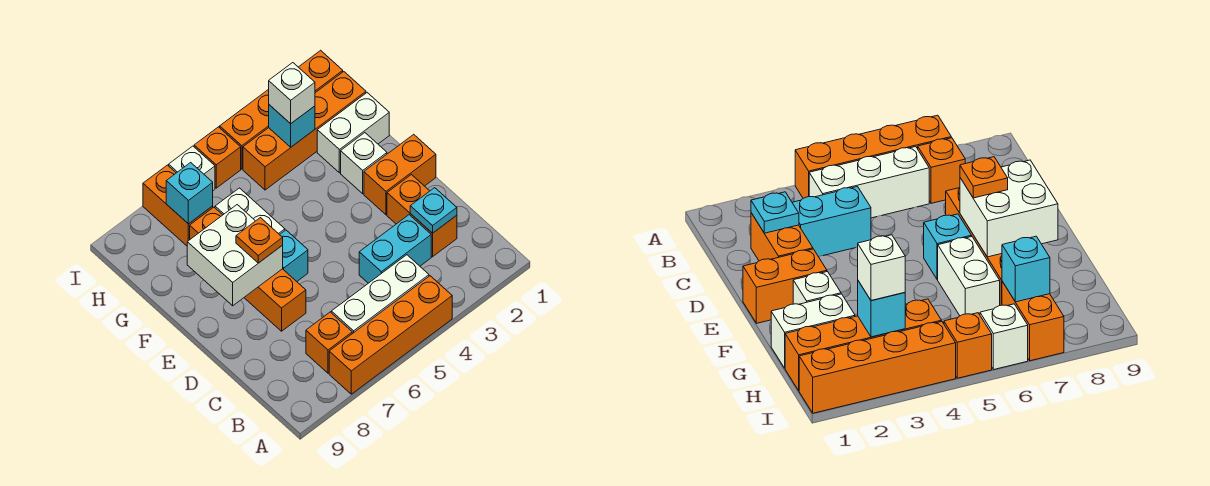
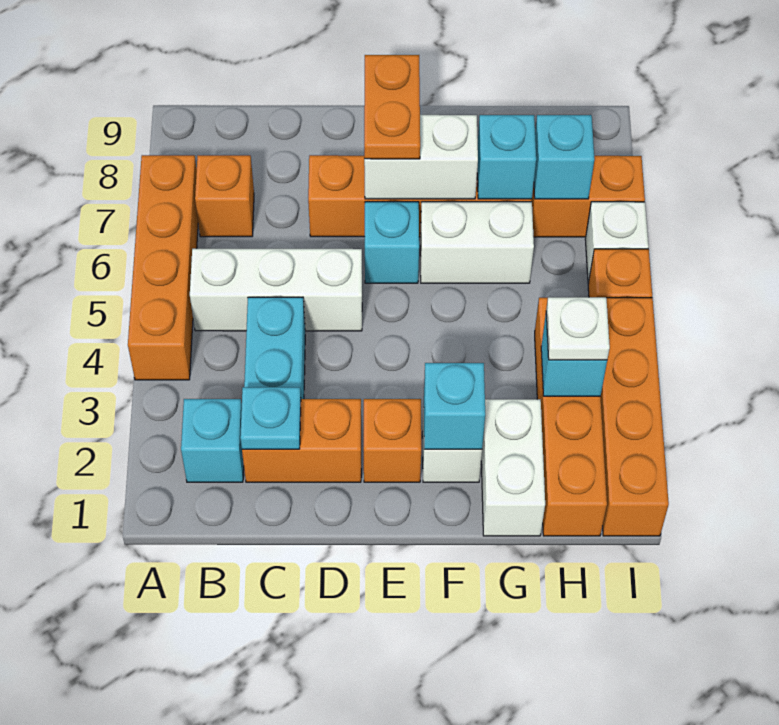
none -> cyan 1x1 brick [181,399,244,482]
white 1x3 brick [331,255,429,334] -> white 1x3 brick turned to [190,249,362,331]
orange 1x2 brick [364,134,436,215] -> orange 1x1 brick [364,399,421,482]
white 2x2 brick [187,205,283,306] -> white 1x2 brick [364,115,478,199]
orange 1x1 plate [236,218,283,263] -> orange 1x2 plate [364,55,420,159]
none -> cyan 1x1 brick [424,363,485,449]
none -> cyan 1x1 brick [477,115,536,199]
white 1x1 brick [269,63,315,124] -> white 1x1 plate [546,297,610,360]

